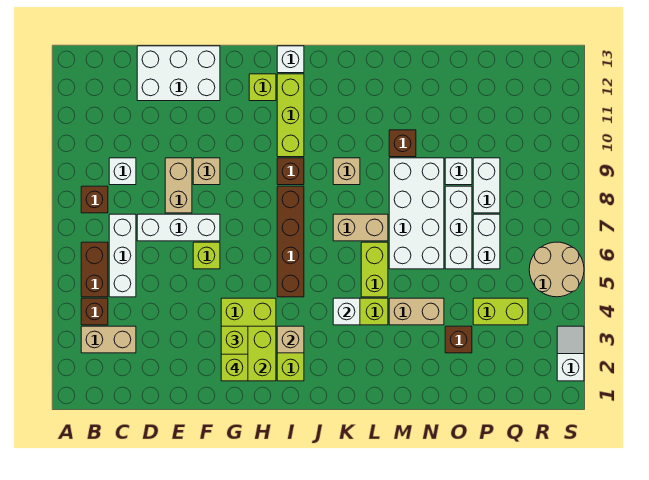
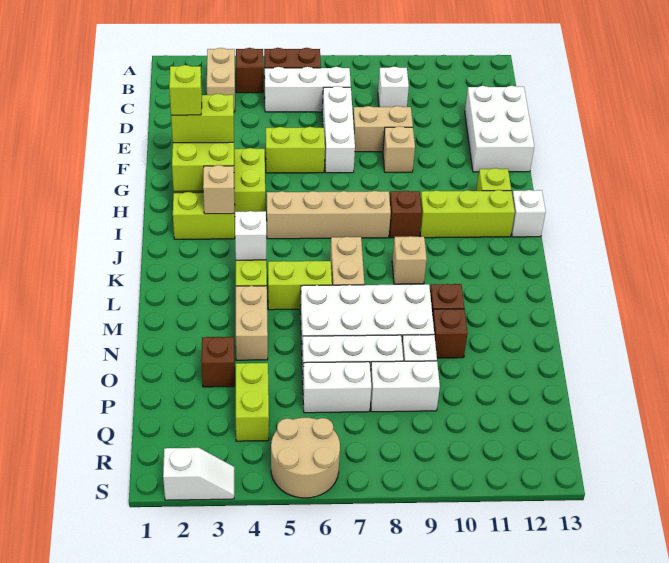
brown 1x1 brick [81,186,108,213] -> brown 1x1 brick moved to [433,309,467,358]
lime 1x1 brick [193,242,220,269] -> lime 1x2 brick [266,127,325,173]
brown 1x4 brick [277,186,304,297] -> tan 1x4 brick [267,191,391,239]

